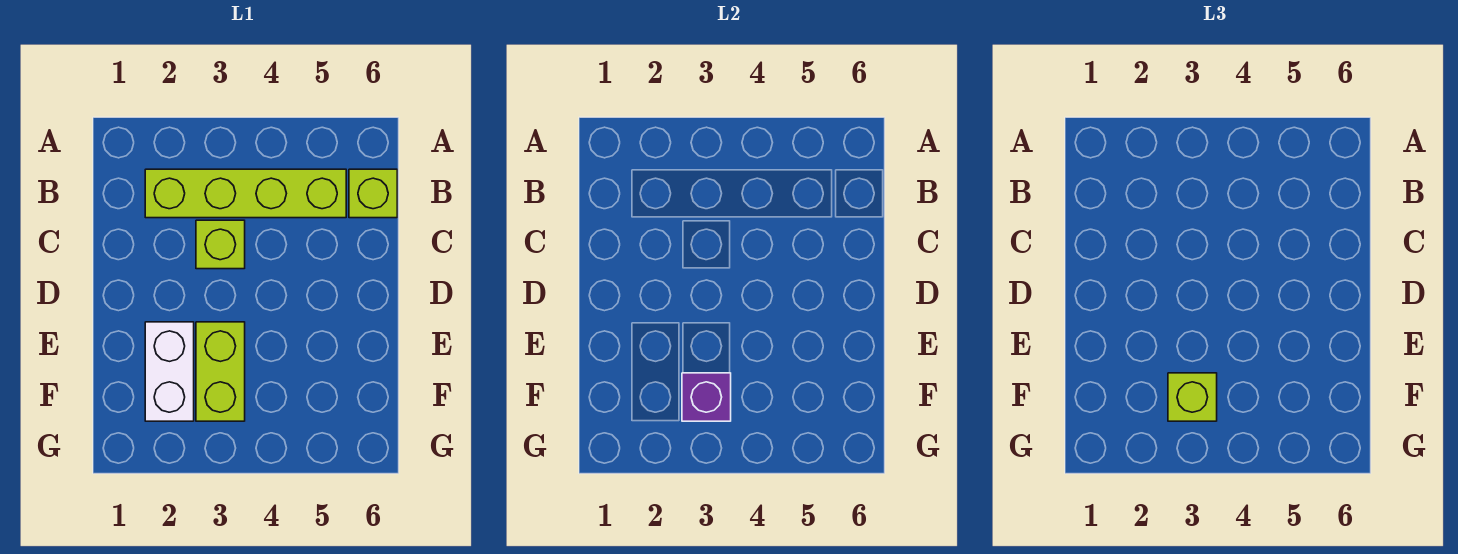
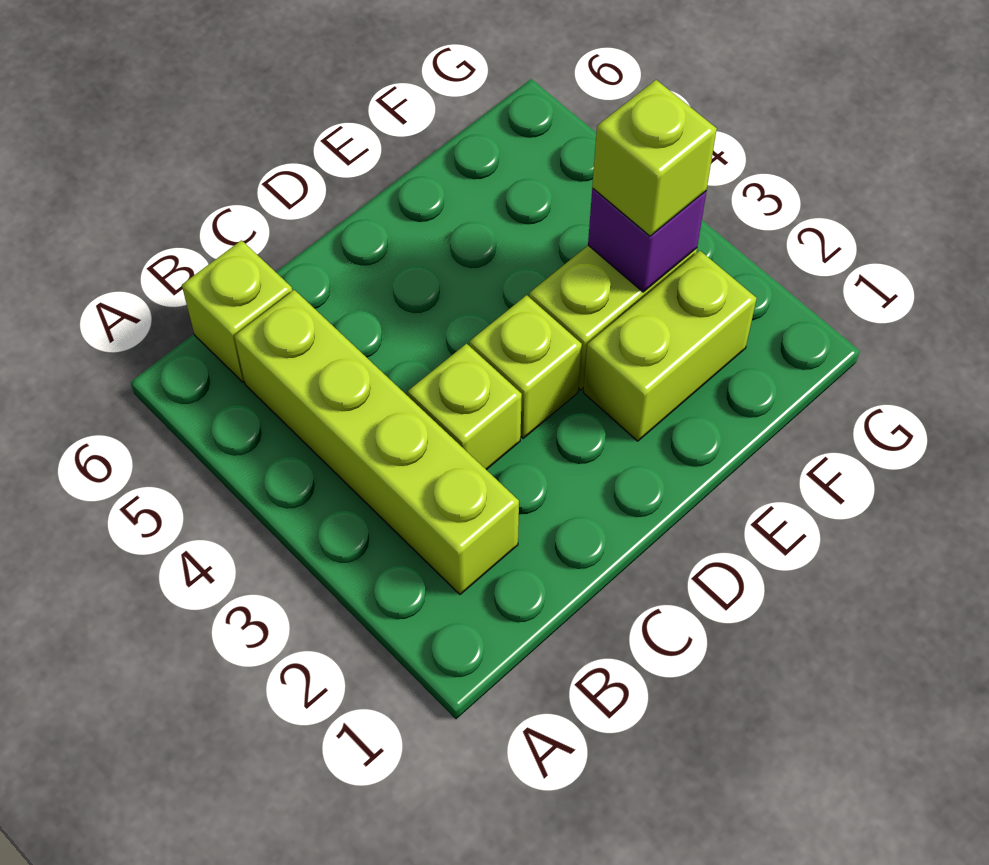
none -> lime 1x1 brick [470,295,582,438]
white 1x2 brick [145,322,194,421] -> lime 1x2 brick [583,251,757,441]

